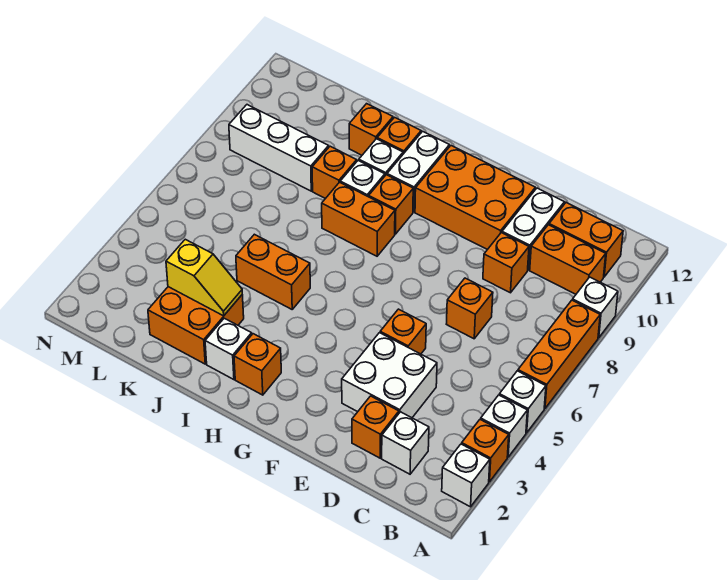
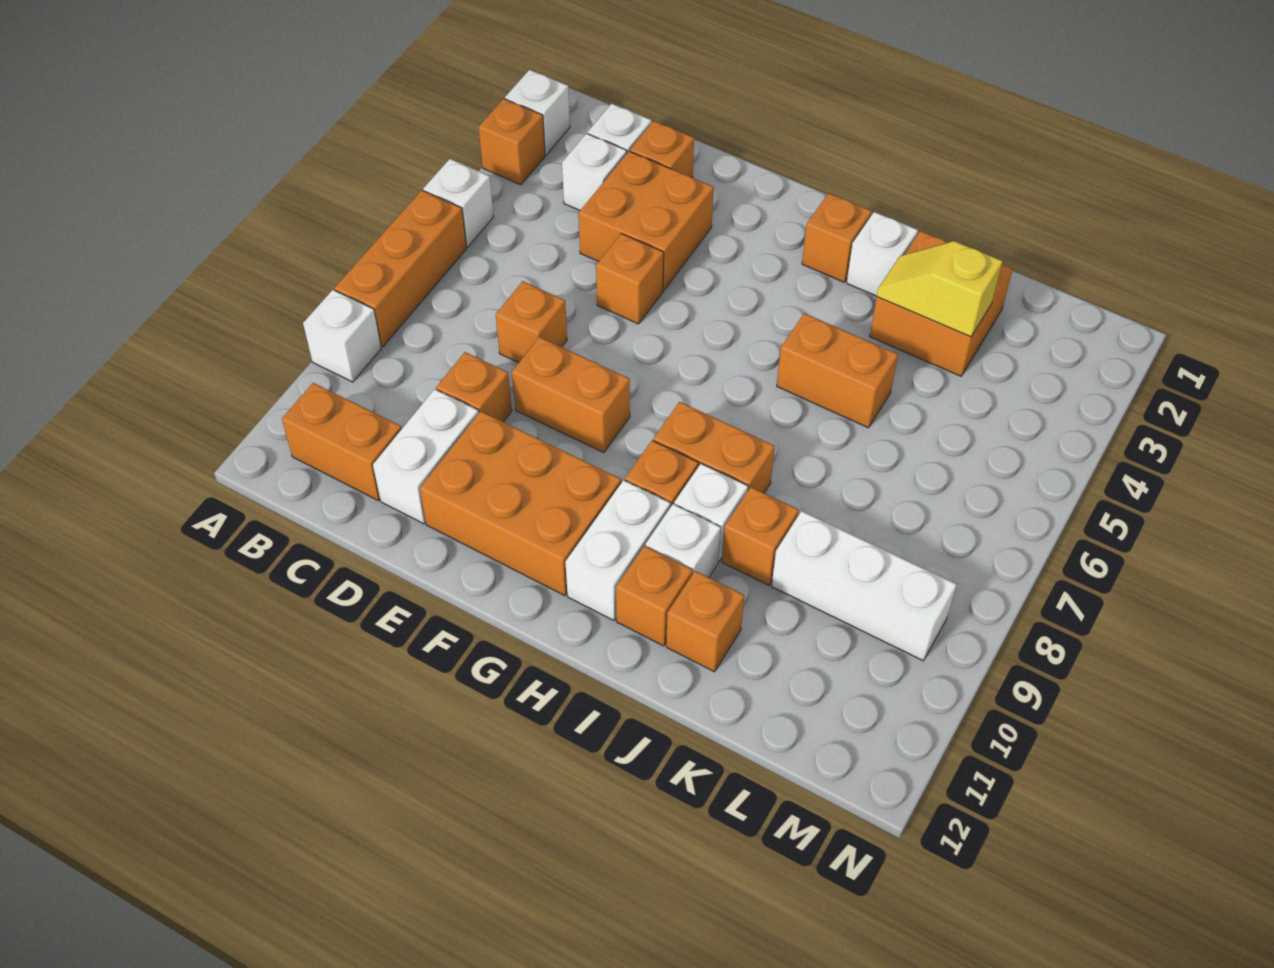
white 1x1 brick [481,395,527,457] -> white 1x1 brick moved to [562,133,627,210]
orange 1x2 brick [530,225,606,294] -> orange 1x2 brick moved to [512,337,630,453]
white 2x2 brick [342,333,437,418] -> orange 2x2 brick [579,151,714,290]

